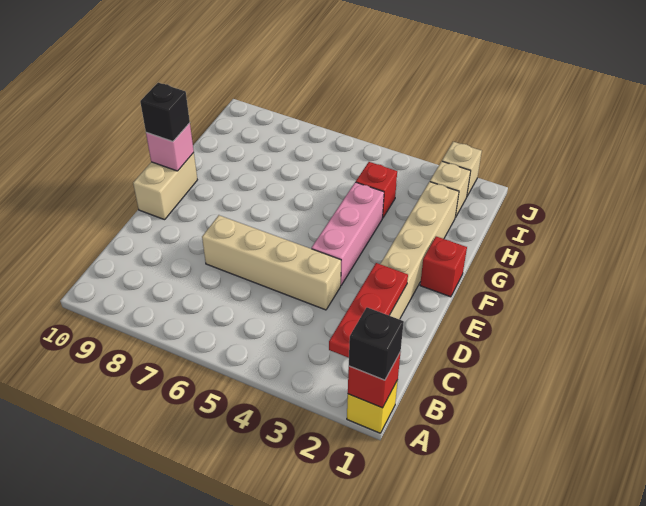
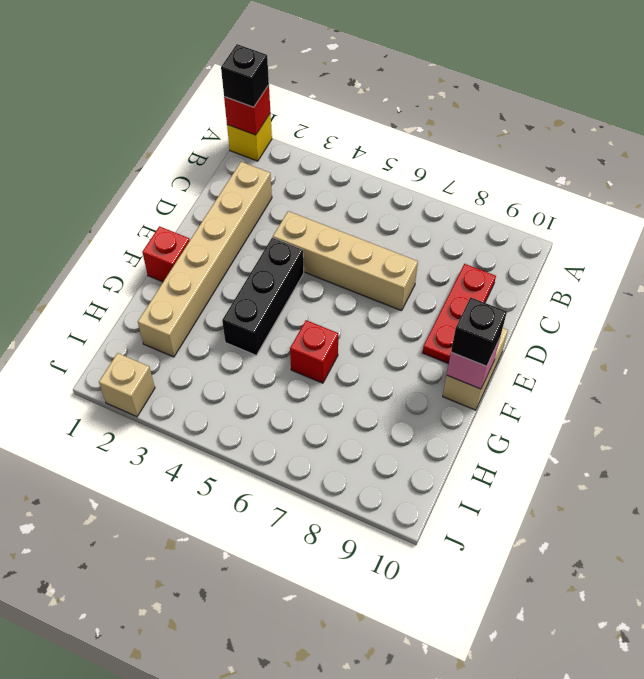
red 1x3 plate [329,263,408,358] -> red 1x3 plate moved to [423,264,496,364]
pink 1x3 brick [312,182,384,285] -> black 1x3 brick [222,238,304,355]
red 1x1 brick [356,162,397,218] -> red 1x1 brick moved to [290,320,338,383]
tan 1x1 brick [430,161,471,217] -> none

